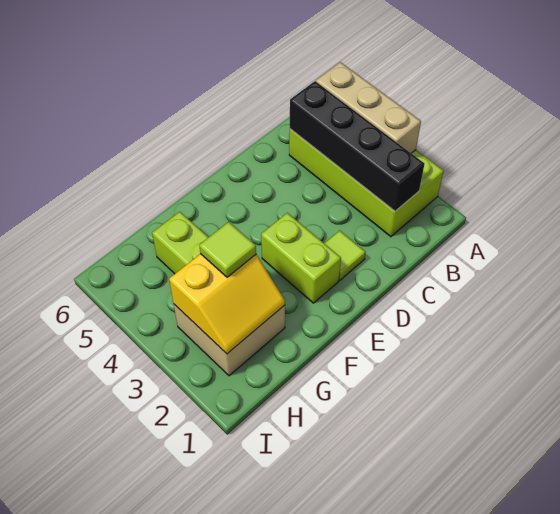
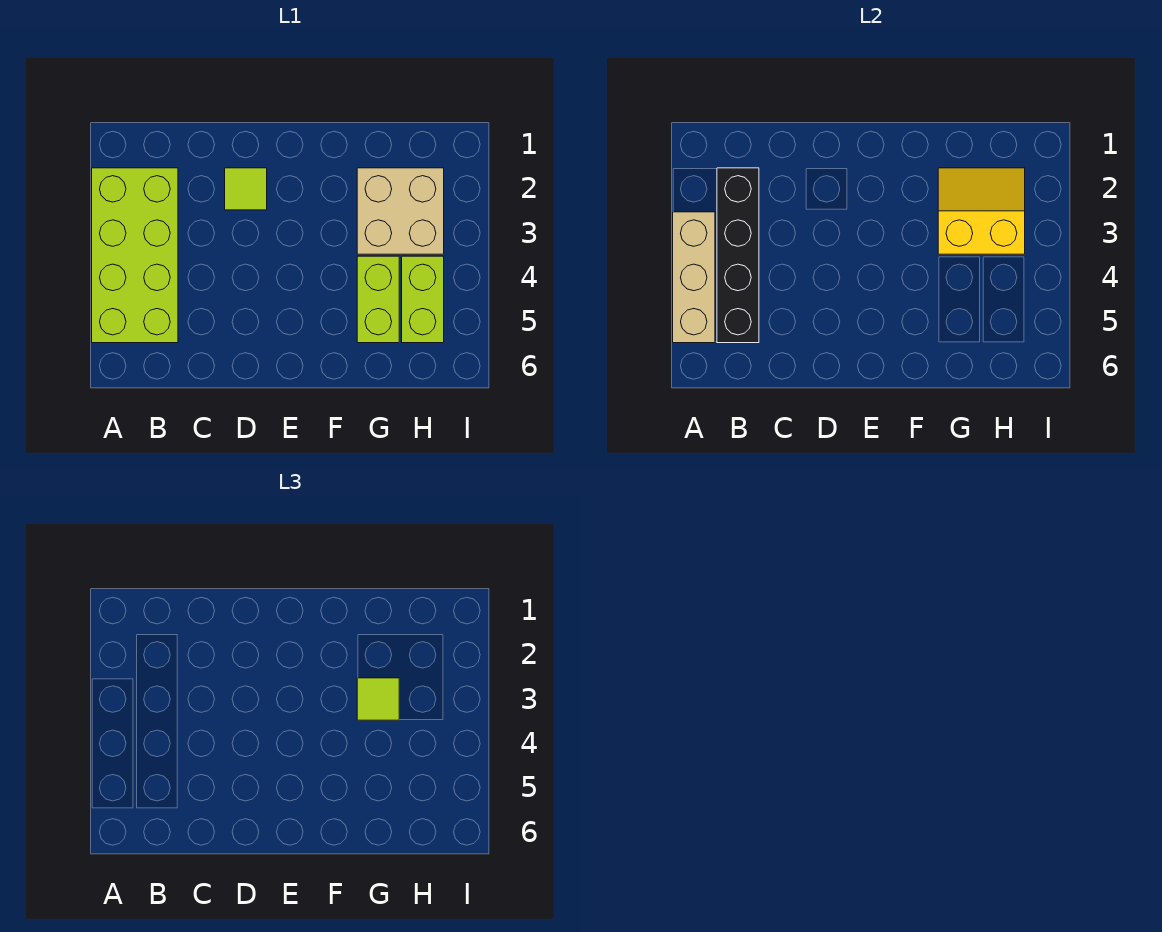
lime 1x2 brick [261,213,341,303] -> lime 1x2 brick moved to [402,256,444,343]

